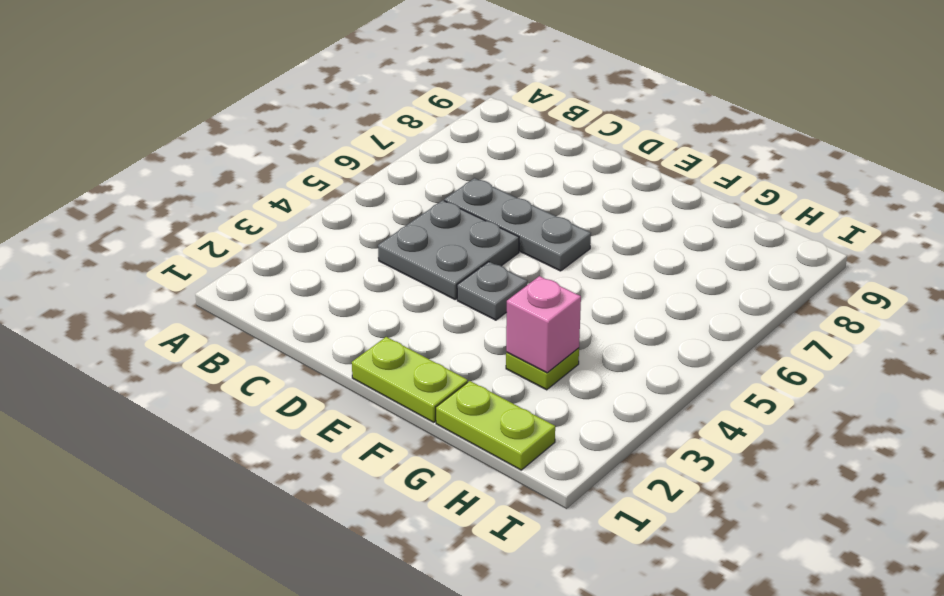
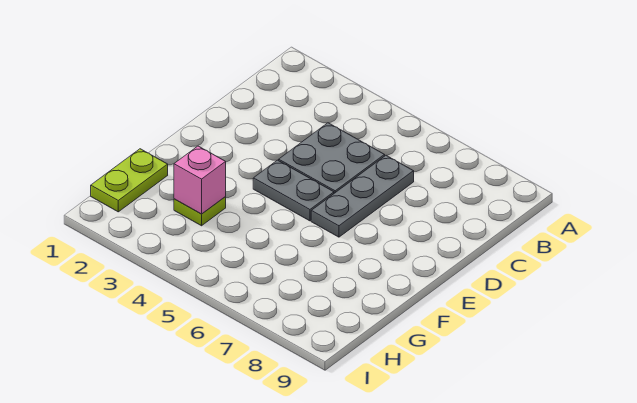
lime 1x2 plate [352,337,468,422] -> none
grey 1x1 plate [457,262,528,320] -> grey 1x2 plate [253,160,334,221]

